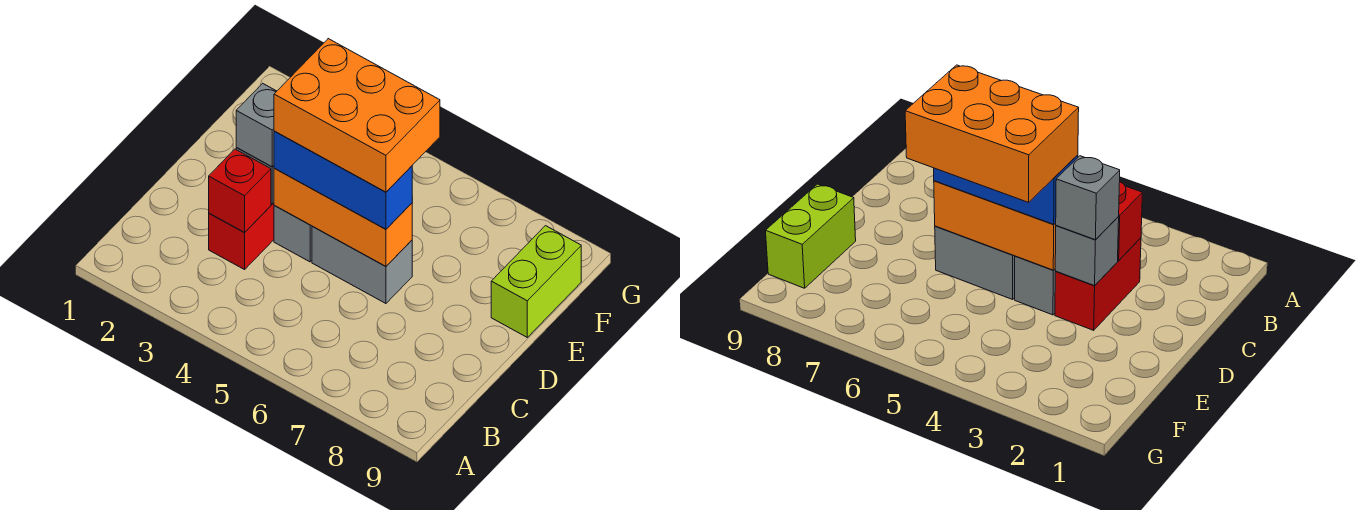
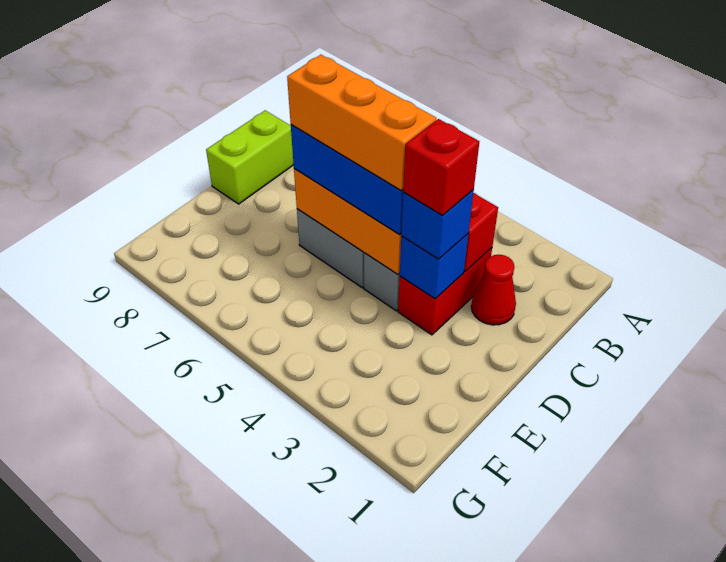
none -> red 1x1 cone [471,255,516,325]
grey 1x1 brick [1055,217,1119,286] -> blue 1x1 brick [400,234,468,299]
grey 1x1 brick [236,83,277,167] -> blue 1x1 brick [401,190,474,259]
none -> red 1x1 brick [403,119,479,215]
orange 2x3 brick [274,39,440,192] -> orange 1x3 brick [287,55,436,190]
lime 1x2 brick [491,226,581,337] -> lime 1x2 brick moved to [206,110,294,204]

